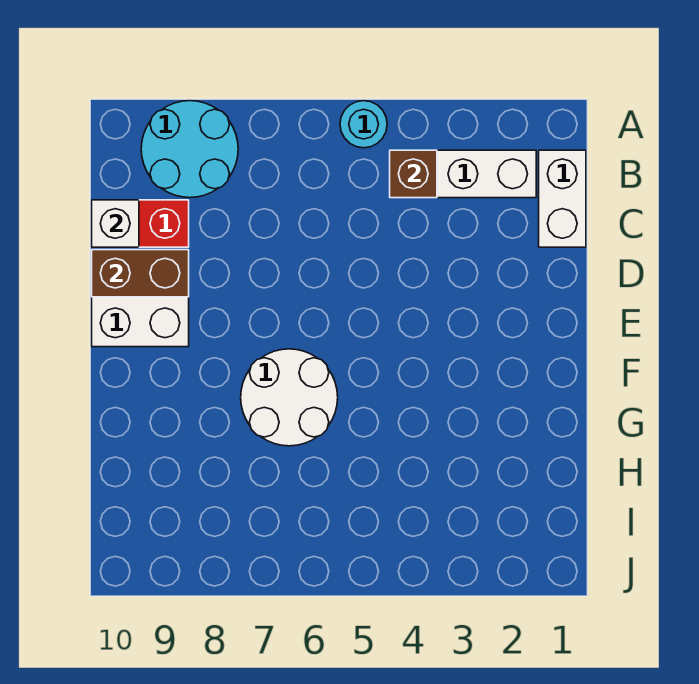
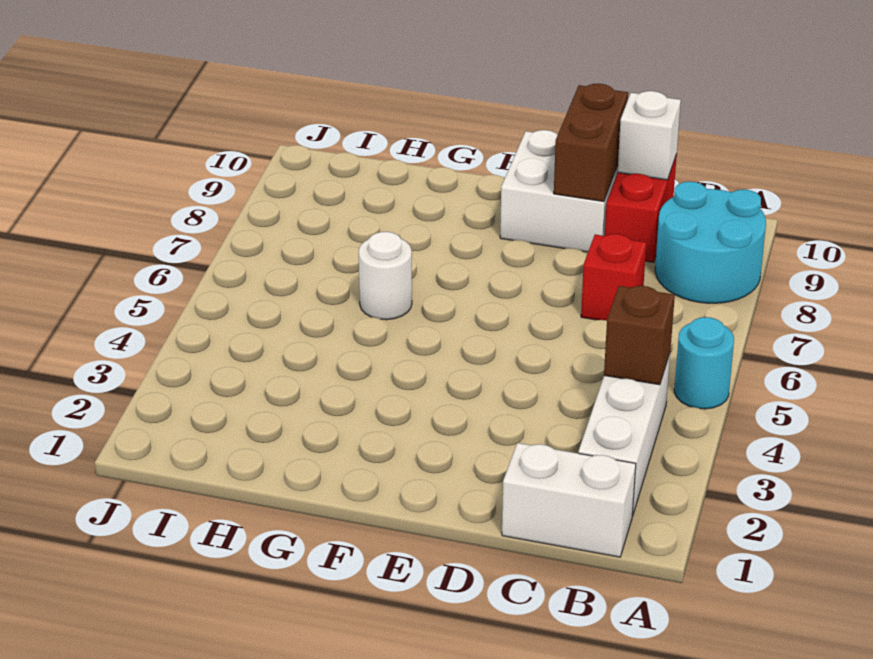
none -> red 1x1 brick [581,234,646,321]
white 2x2 round brick [241,349,338,446] -> white 1x1 round brick [359,232,412,320]

